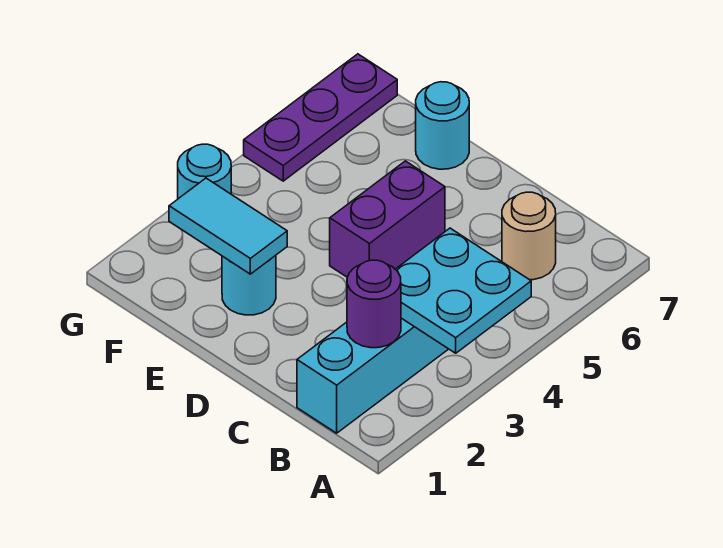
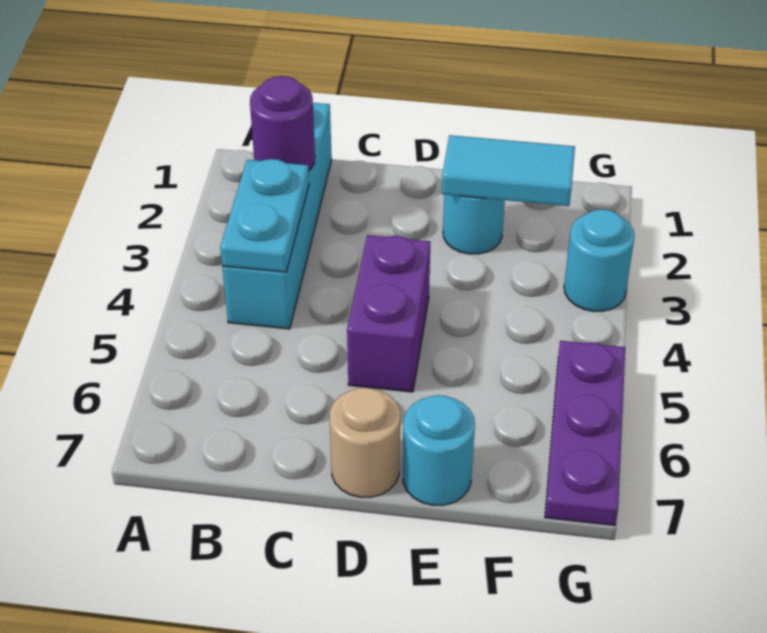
cyan 2x2 plate [395,228,531,353] -> cyan 1x2 plate [220,159,309,272]
tan 1x1 round brick [502,192,556,280] -> tan 1x1 round brick moved to [330,388,400,497]

